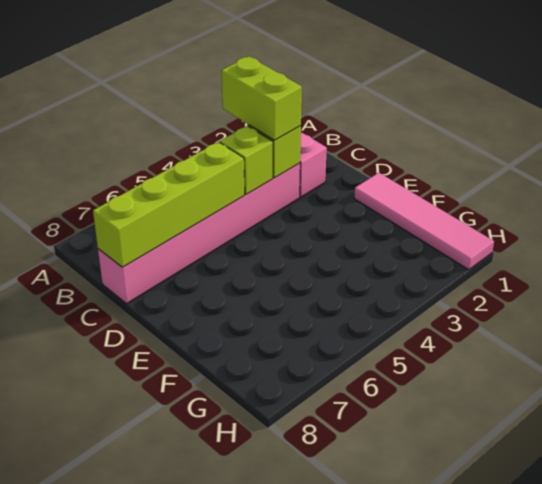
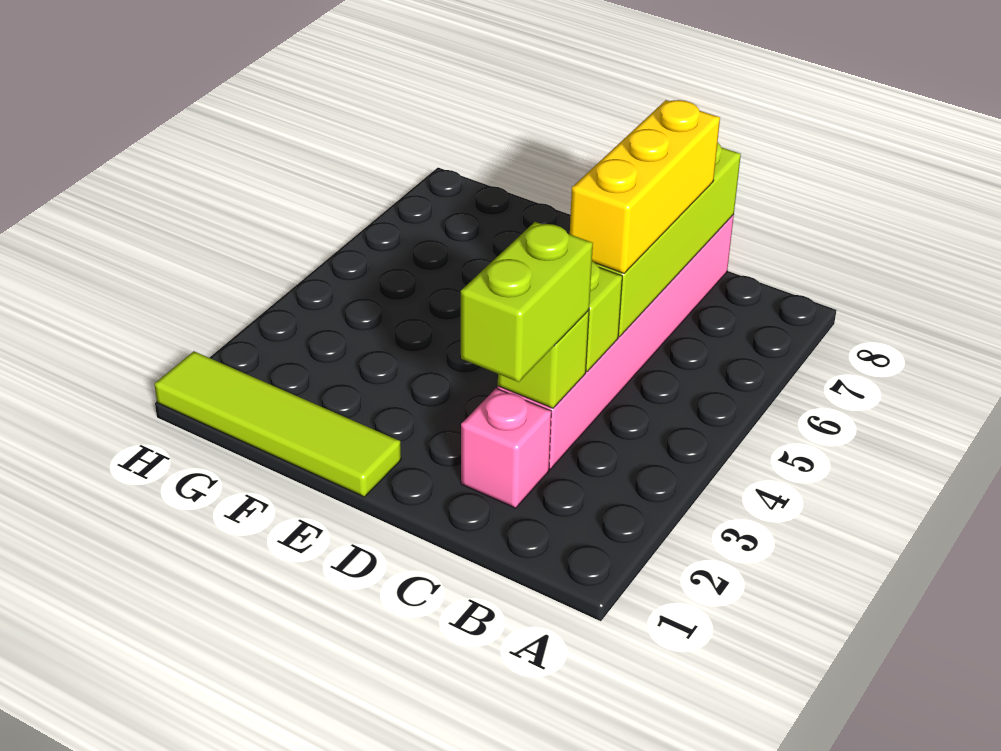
lime 1x2 brick [222,56,302,140] -> lime 1x2 brick turned to [461,222,593,382]
none -> yellow 1x3 brick [570,100,720,273]
pink 1x4 tile [354,173,494,270] -> lime 1x4 tile [154,351,401,497]

